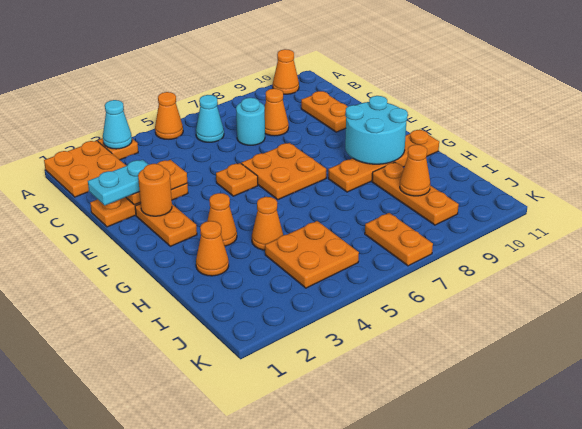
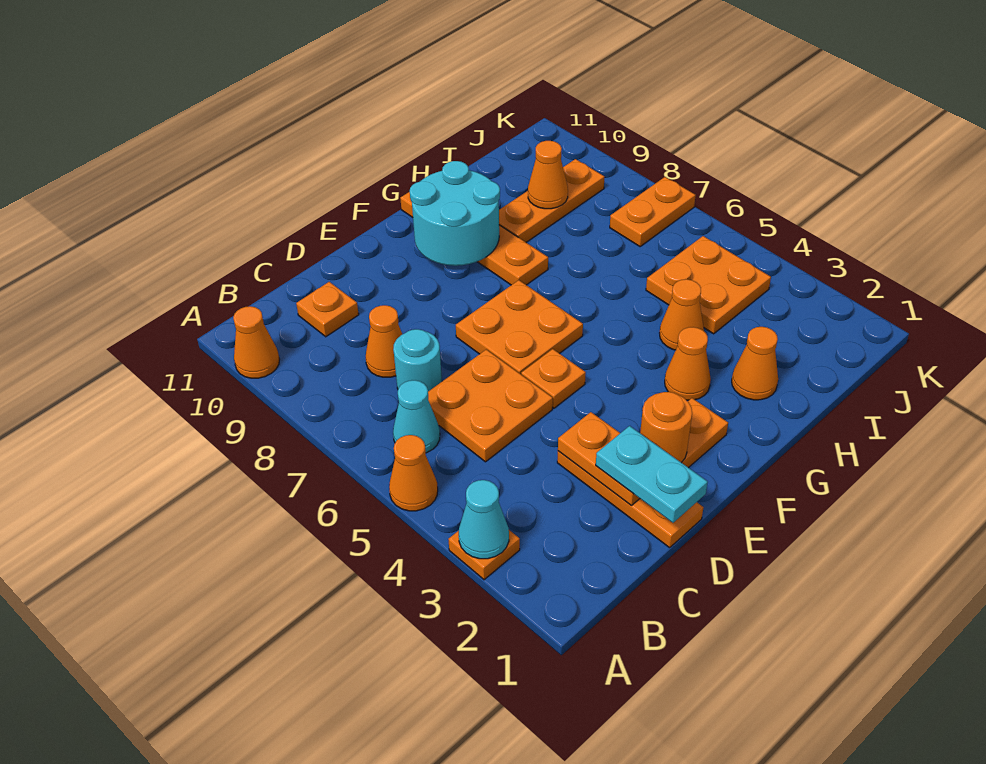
orange 2x2 plate [44,141,126,197] -> orange 2x2 plate moved to [428,349,553,462]
orange 1x2 plate [301,91,347,132] -> orange 1x1 plate [296,282,359,337]

